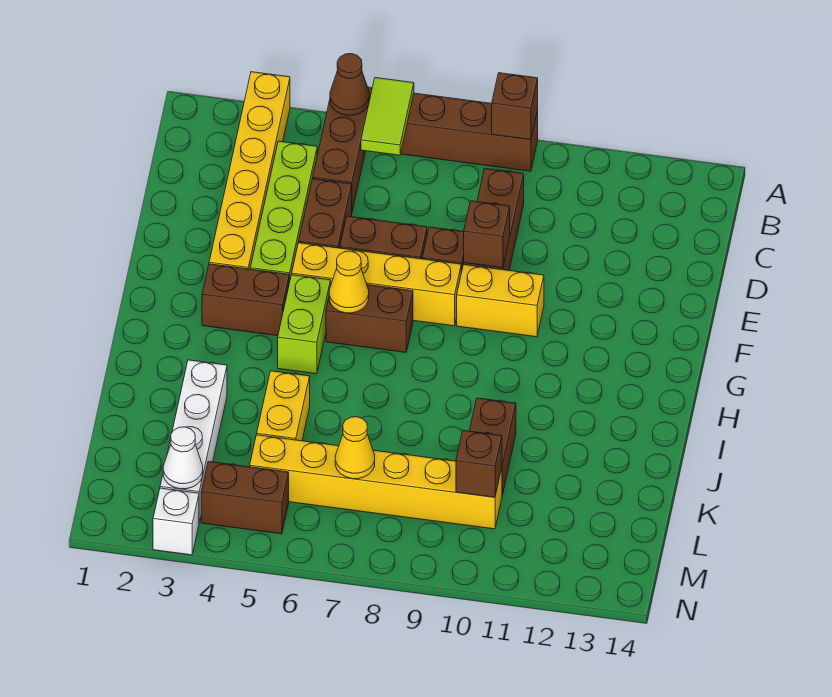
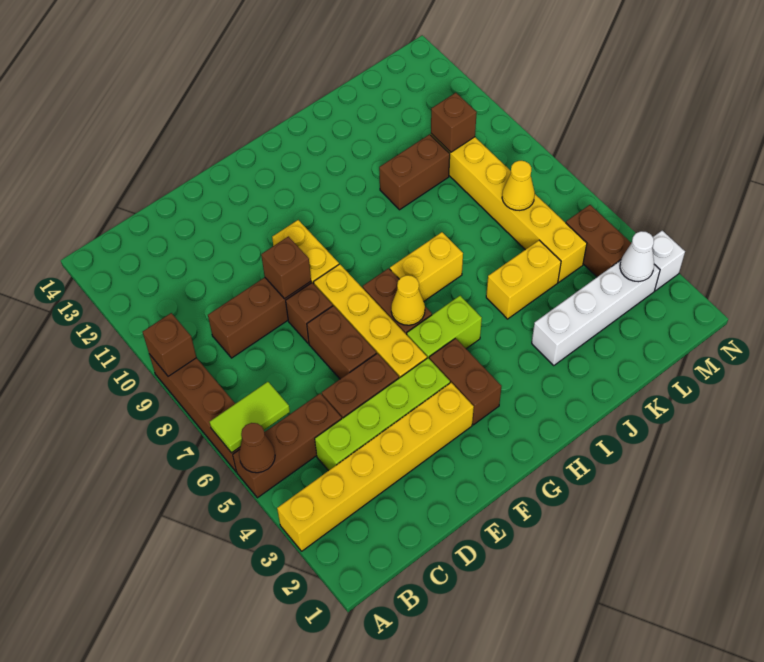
none -> yellow 1x2 brick [390,232,463,301]

